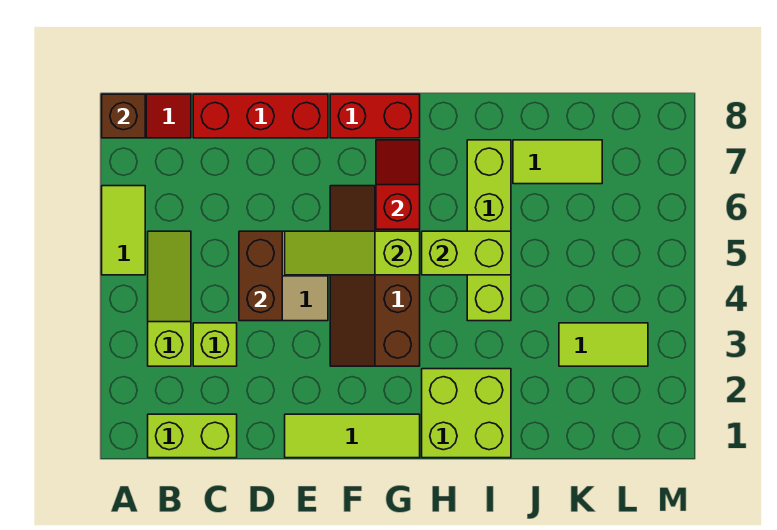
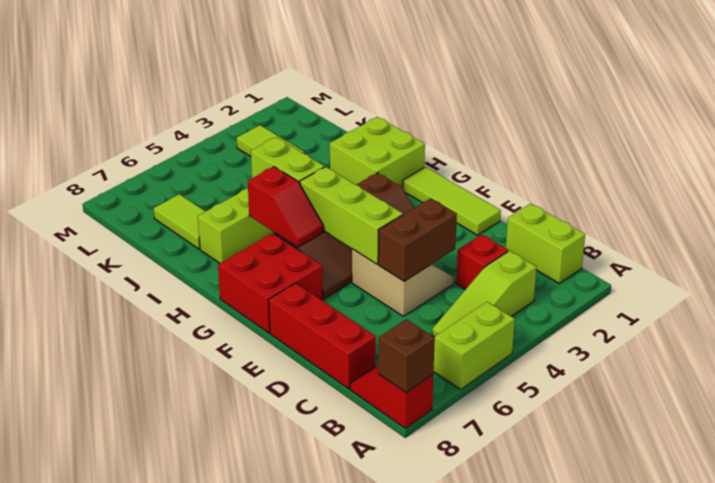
lime 1x2 tile [102,186,145,275] -> lime 1x2 brick [433,302,515,389]
lime 1x1 brick [193,323,237,366] -> red 1x1 brick [456,234,508,290]
lime 1x3 slope [285,231,420,275] -> lime 1x3 brick [300,167,403,264]
red 1x2 brick [330,94,420,138] -> red 2x2 brick [218,233,323,333]
red 1x2 slope [376,140,420,229] -> red 1x2 slope turned to [248,167,324,247]

